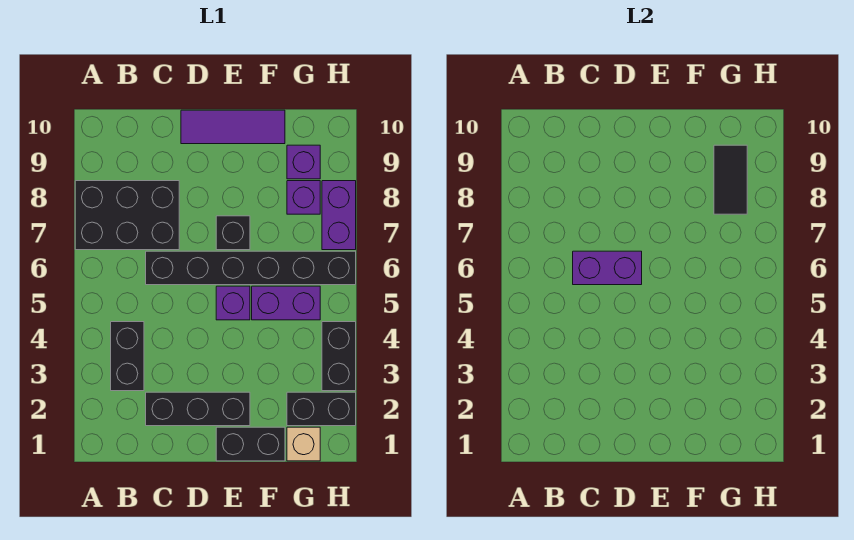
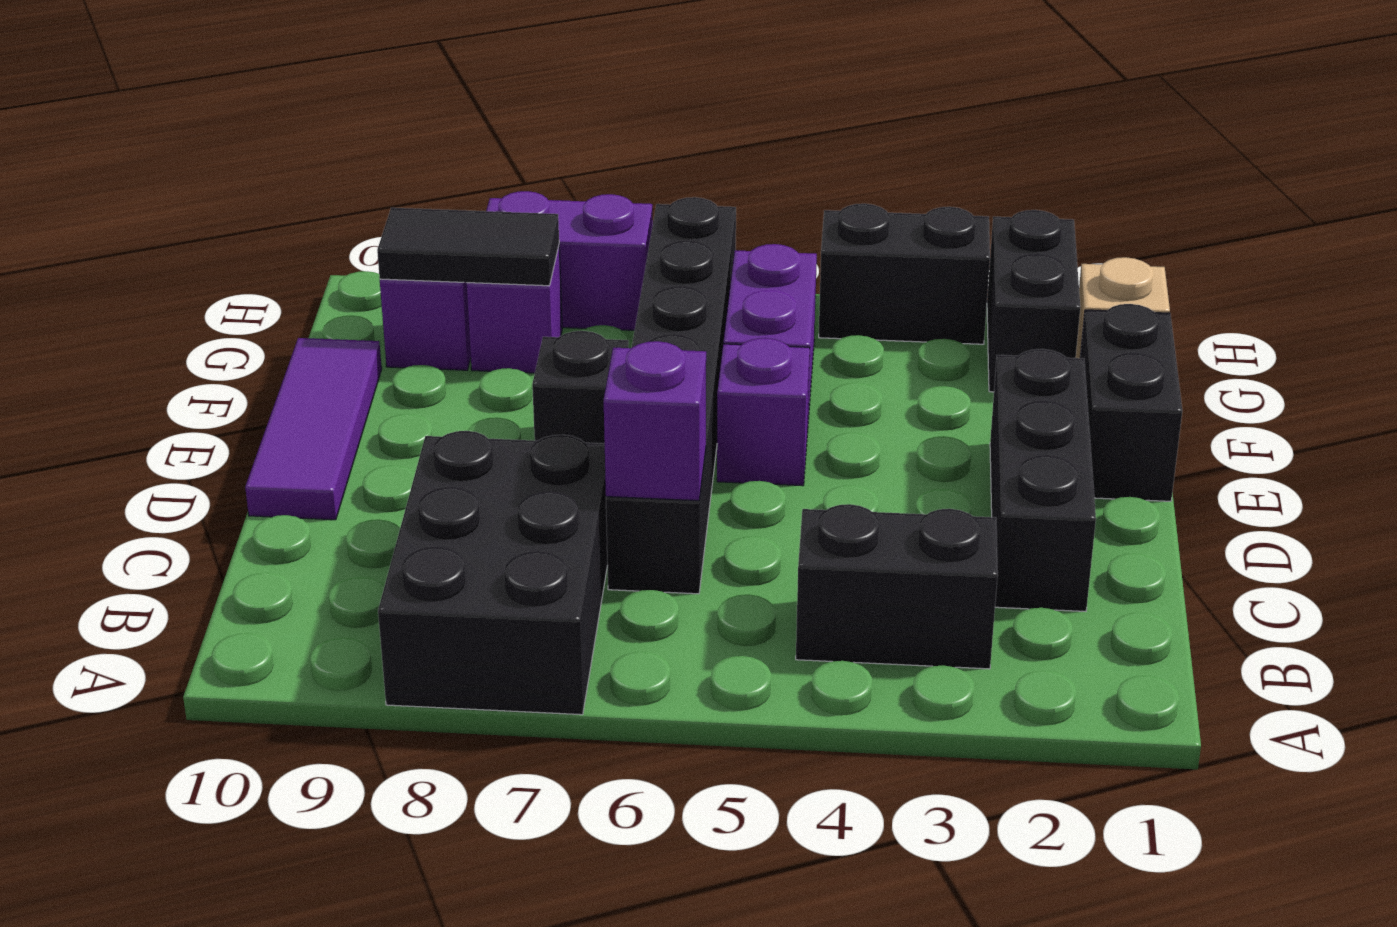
purple 1x2 brick [573,251,642,285] -> purple 1x1 brick [604,341,706,501]

